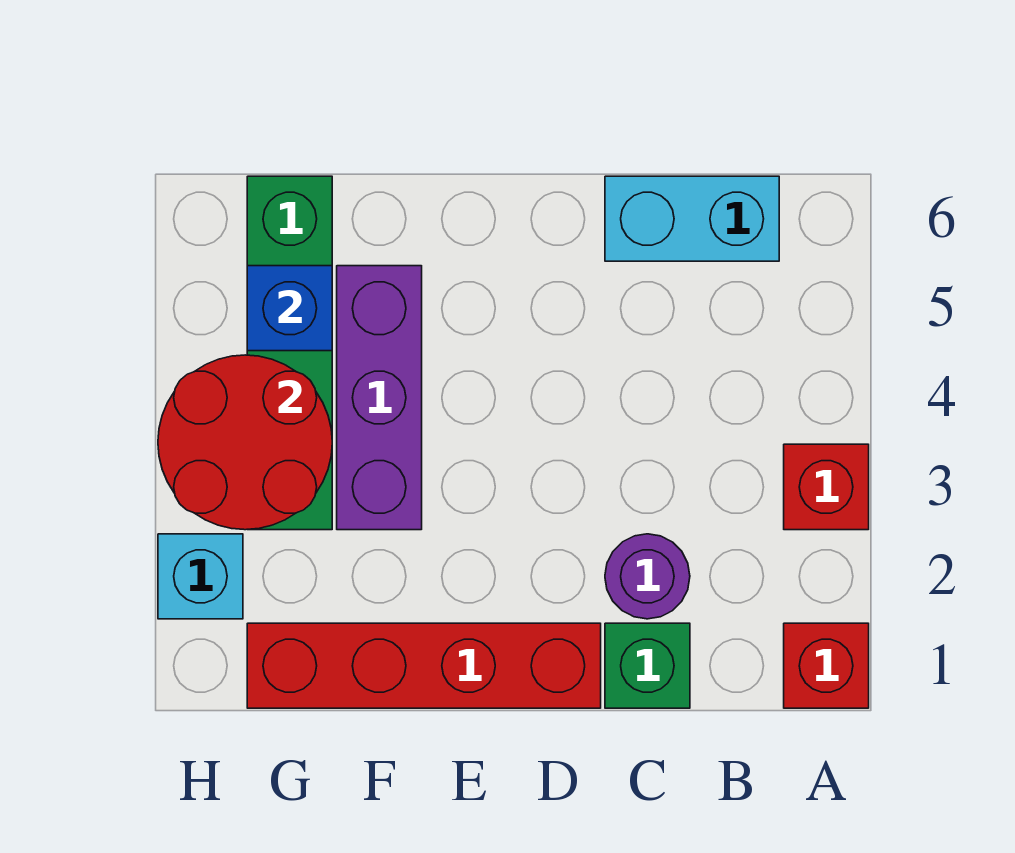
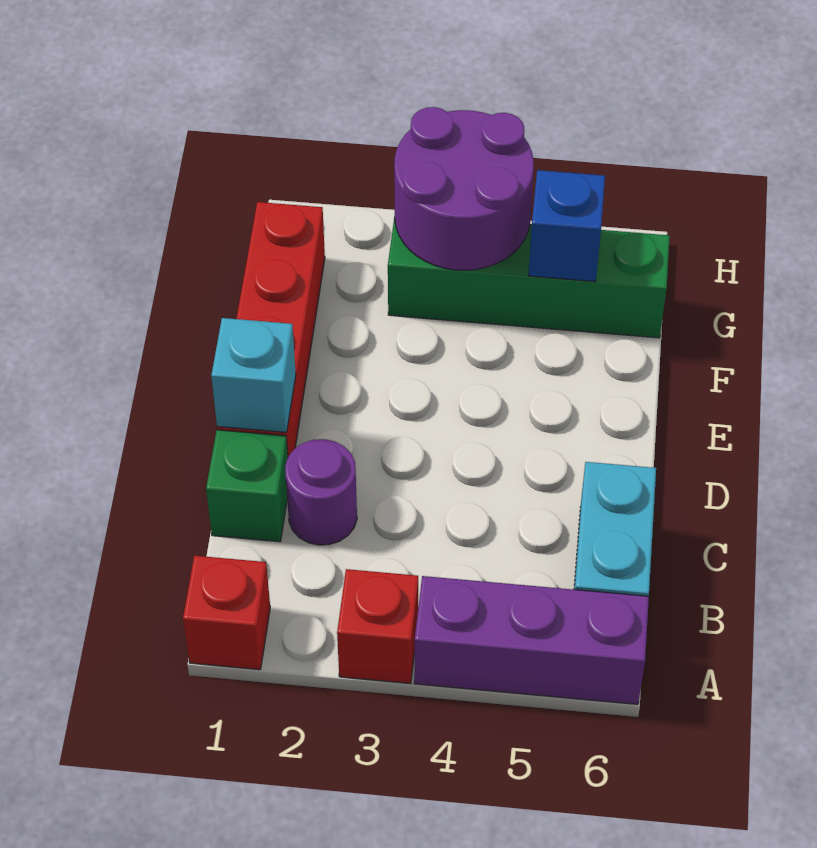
purple 1x3 brick [337,266,422,530] -> purple 1x3 brick moved to [414,576,649,704]
red 2x2 round brick [158,355,332,530] -> purple 2x2 round brick [394,107,534,270]
cyan 1x1 brick [158,534,243,619] -> cyan 1x1 brick moved to [211,318,296,432]

